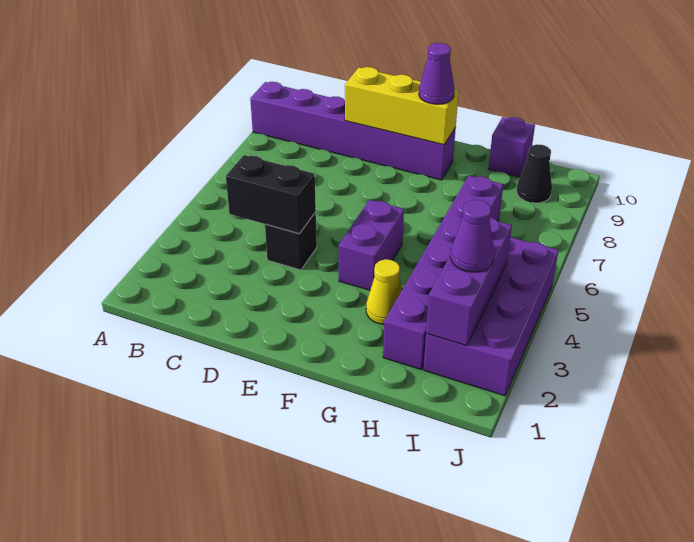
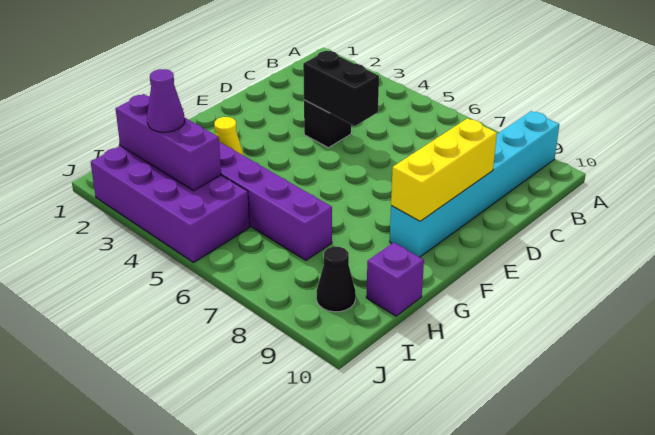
purple 1x6 brick [250,82,456,180] -> cyan 1x6 brick [390,111,560,257]
black 1x2 brick [226,155,316,234] -> black 1x2 brick turned to [303,51,379,126]
purple 1x2 brick [339,200,404,290] -> none
purple 1x1 cone [419,43,455,104] -> none

